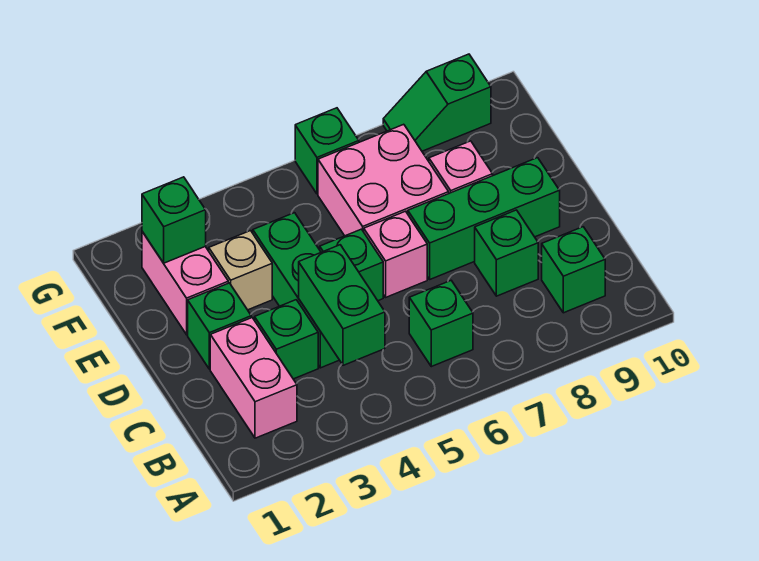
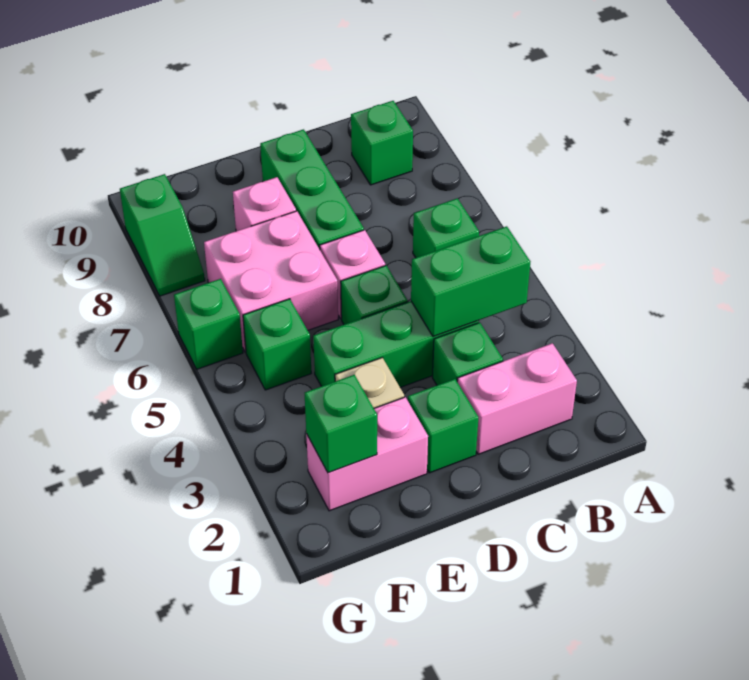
green 1x1 brick [475,210,538,296] -> green 1x1 brick moved to [243,299,311,390]

